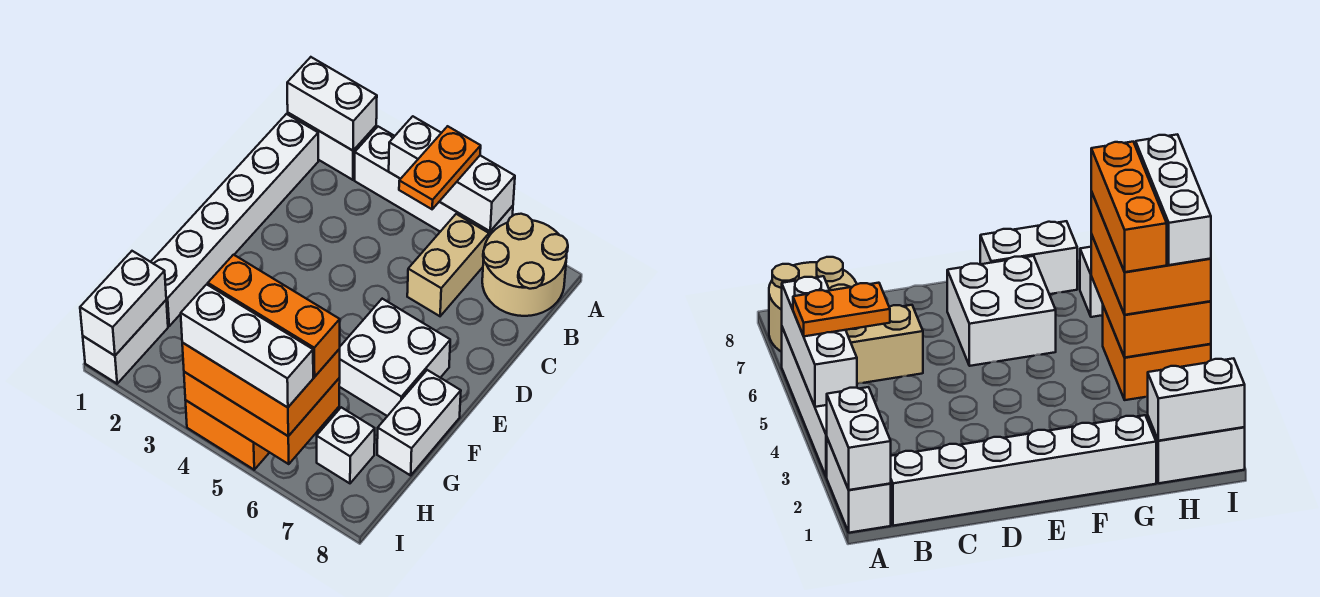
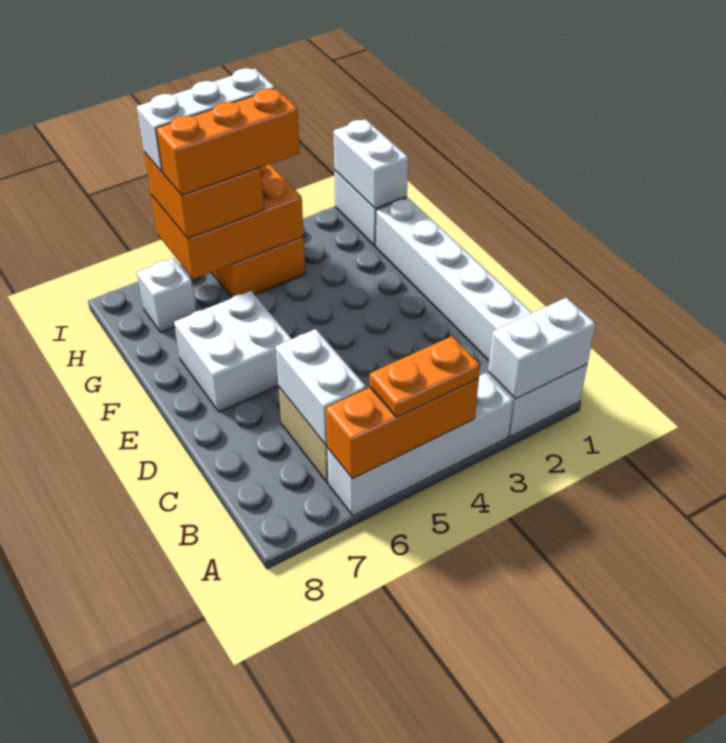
white 1x3 brick [389,116,515,231] -> orange 1x3 brick [326,379,479,479]
orange 1x2 plate [399,126,481,209] -> orange 1x2 plate turned to [370,336,480,417]
tan 2x2 round brick [482,214,568,316] -> none
white 1x2 brick [377,370,461,475] -> white 1x2 brick moved to [276,329,366,446]
orange 2x3 brick [182,343,340,436] -> orange 2x2 brick [144,152,264,239]

